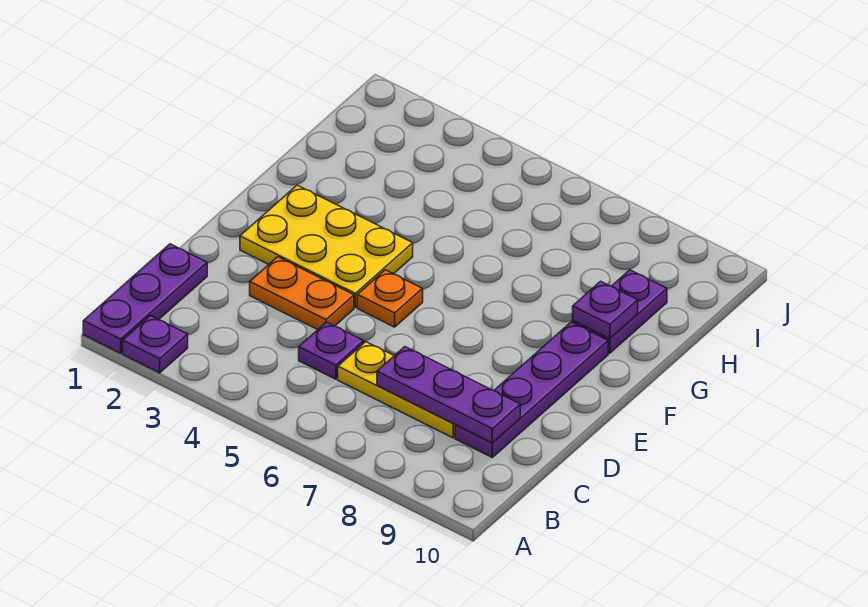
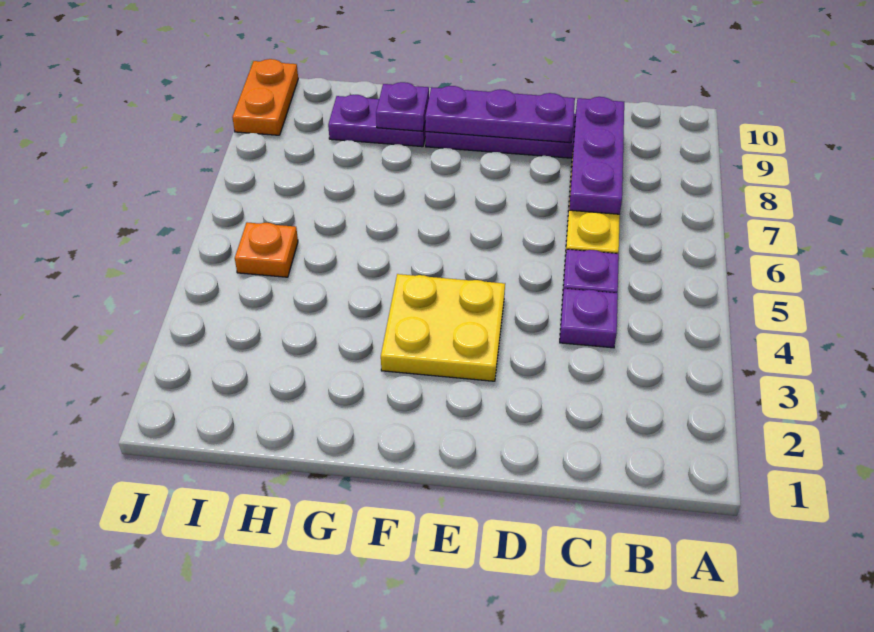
purple 1x3 plate [83,244,207,353] -> purple 1x3 plate moved to [425,86,575,143]
purple 1x1 plate [123,316,188,373] -> purple 1x1 plate moved to [560,289,618,348]
orange 1x2 plate [250,257,354,330] -> orange 1x2 plate moved to [232,59,298,135]
yellow 2x3 plate [240,185,413,307] -> yellow 2x2 plate [381,274,505,381]
orange 1x1 plate [357,270,423,327] -> orange 1x1 plate moved to [235,222,298,277]

